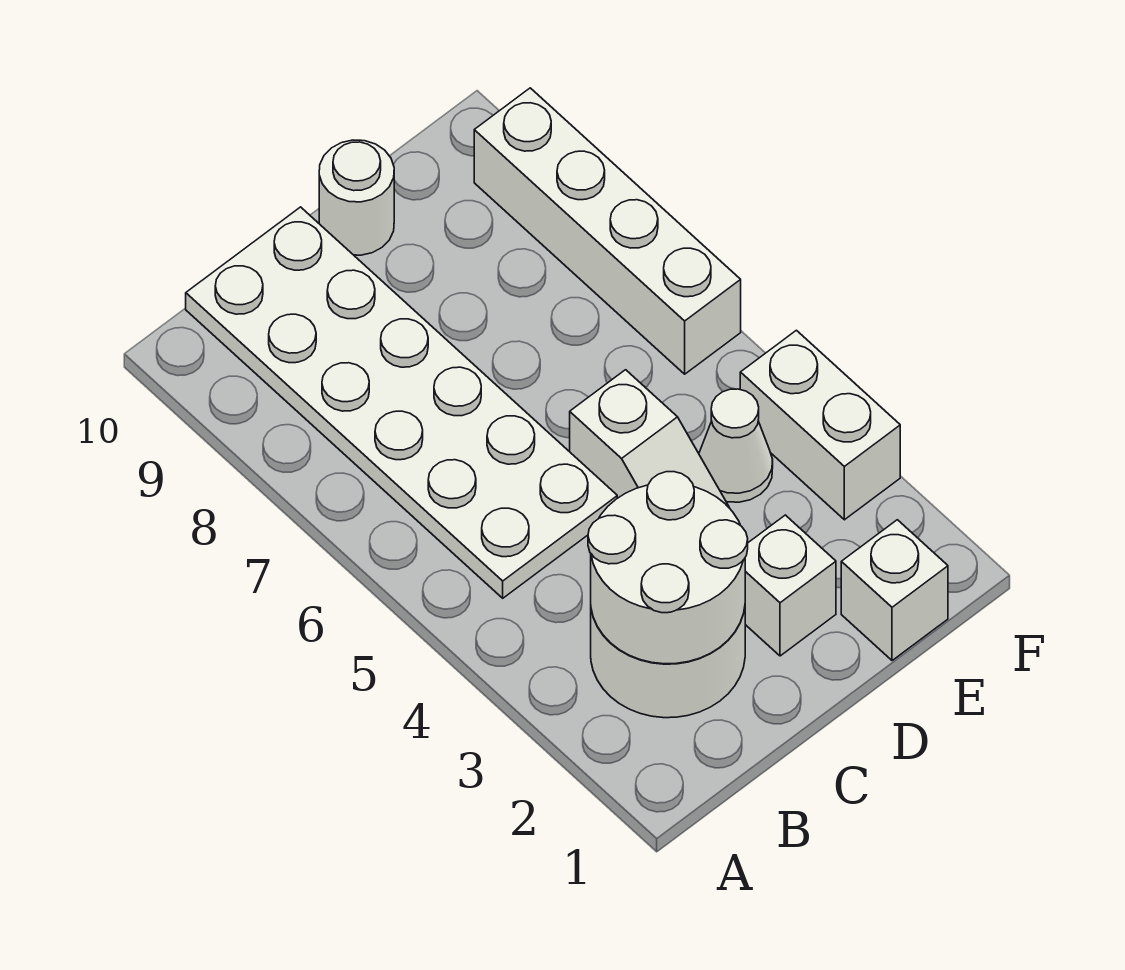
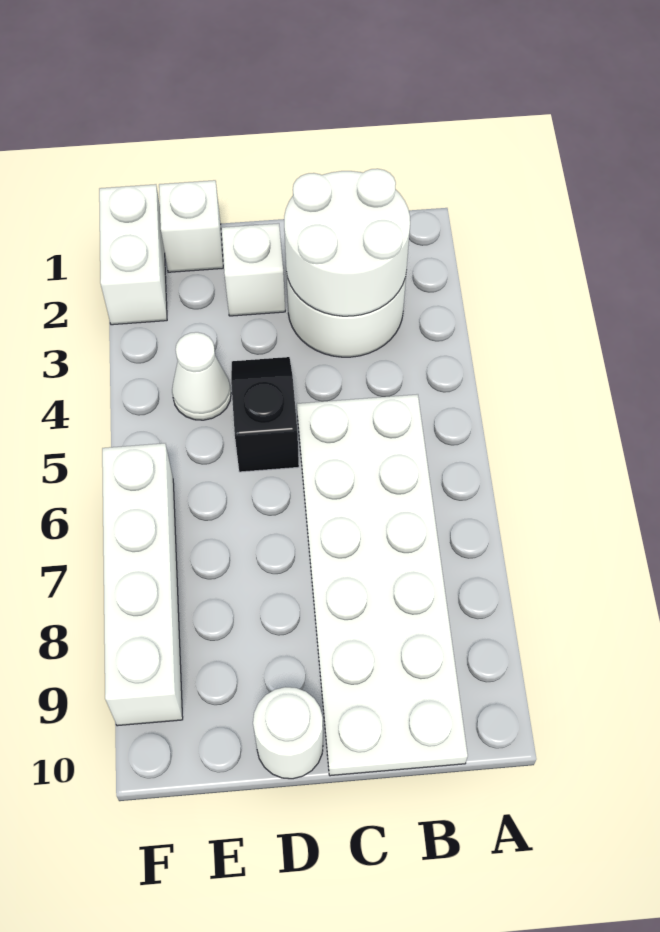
white 1x2 slope [570,370,729,507] -> black 1x2 slope [231,357,299,472]
white 1x2 brick [740,330,900,520] -> white 1x2 brick moved to [99,184,167,325]

